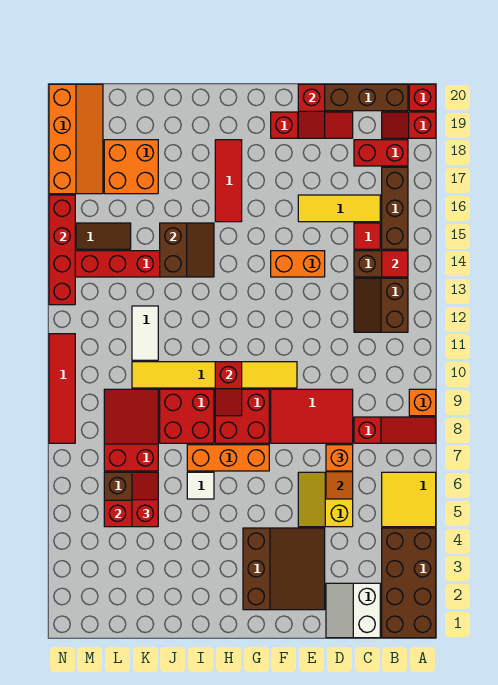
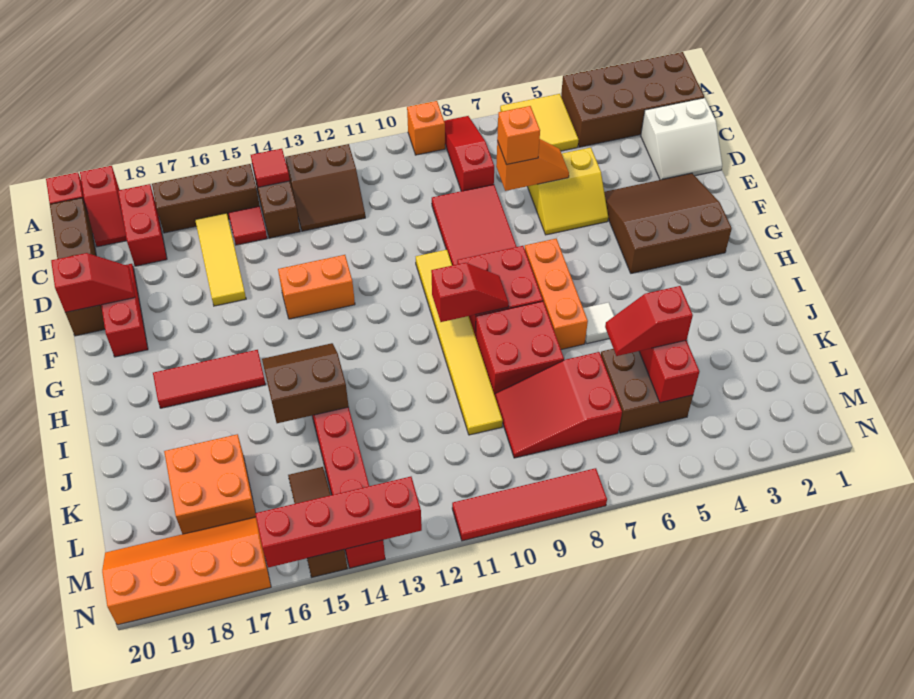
orange 1x2 brick [271,251,325,277] -> orange 1x2 brick turned to [278,255,355,319]
white 1x2 tile [132,306,158,360] -> none

